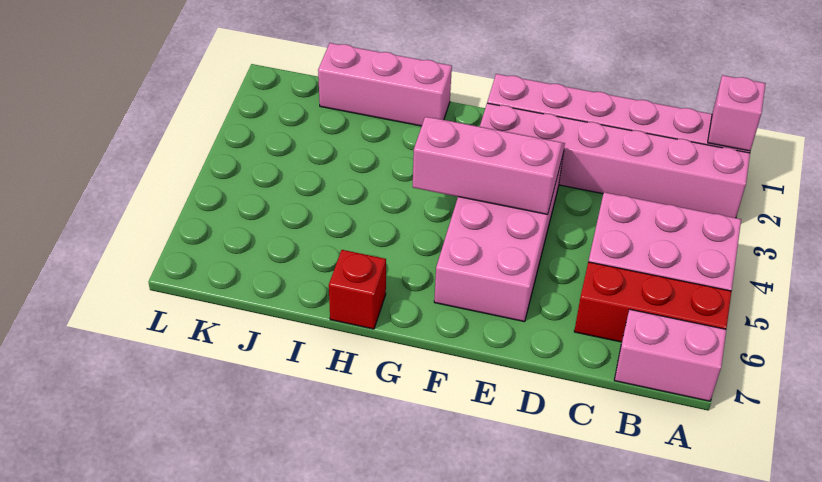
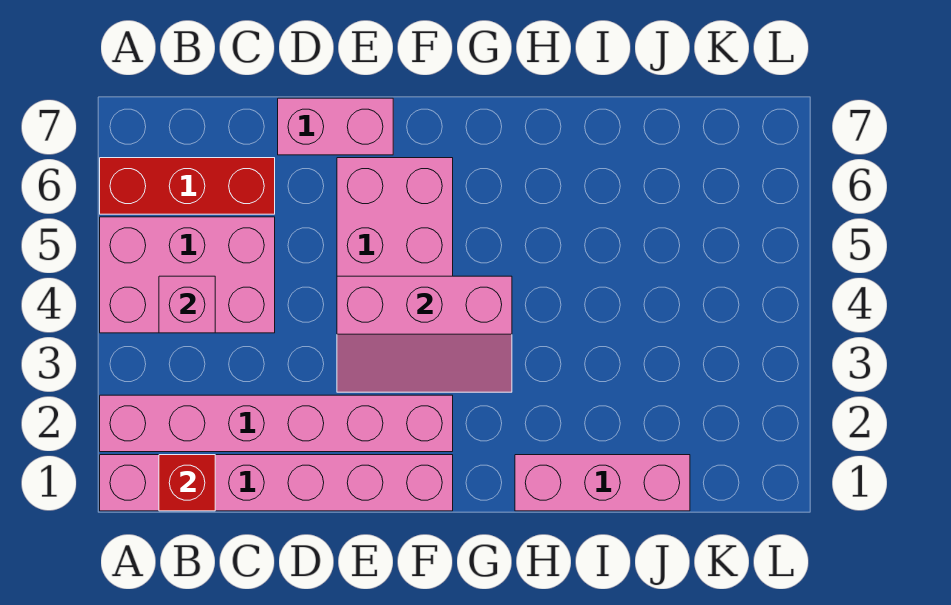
pink 1x1 brick [708,75,766,151] -> pink 1x1 brick moved to [159,276,215,333]
pink 1x2 brick [614,309,726,401] -> pink 1x2 brick moved to [278,98,393,155]
red 1x1 brick [329,250,386,329] -> red 1x1 brick moved to [159,455,215,511]

